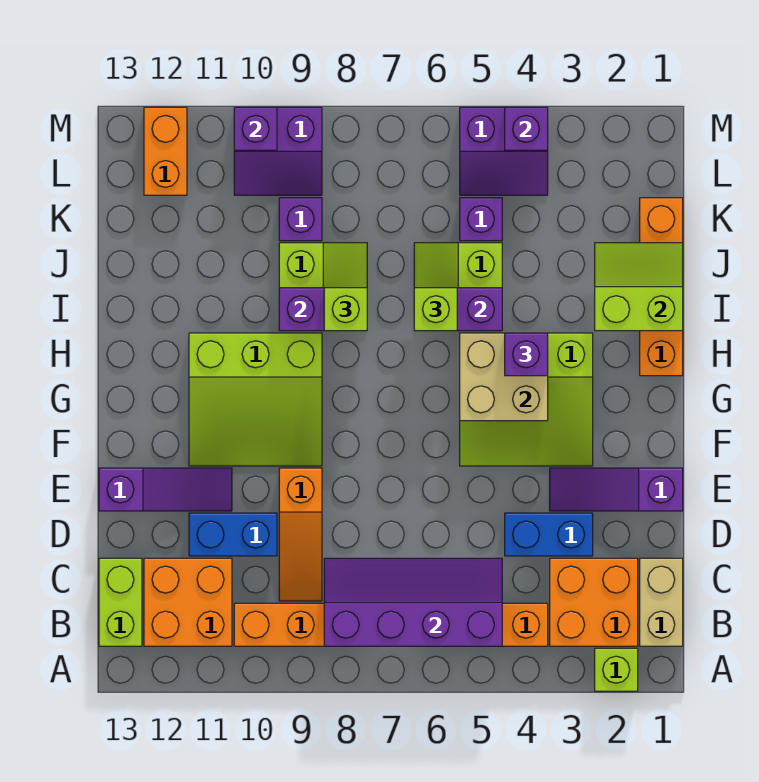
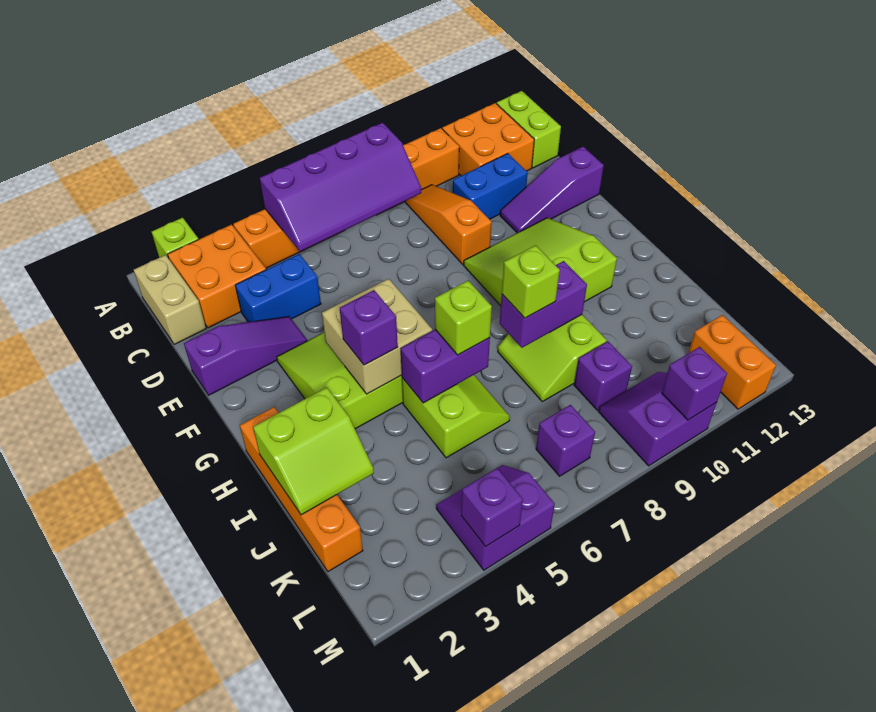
purple 1x1 brick [460,198,502,241] -> purple 1x1 brick moved to [536,405,595,476]

